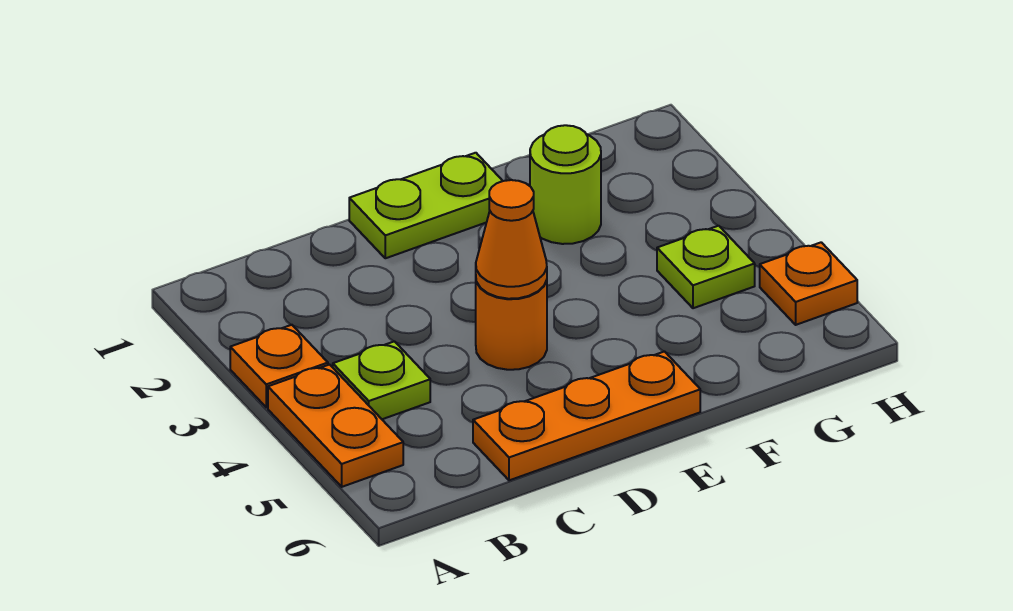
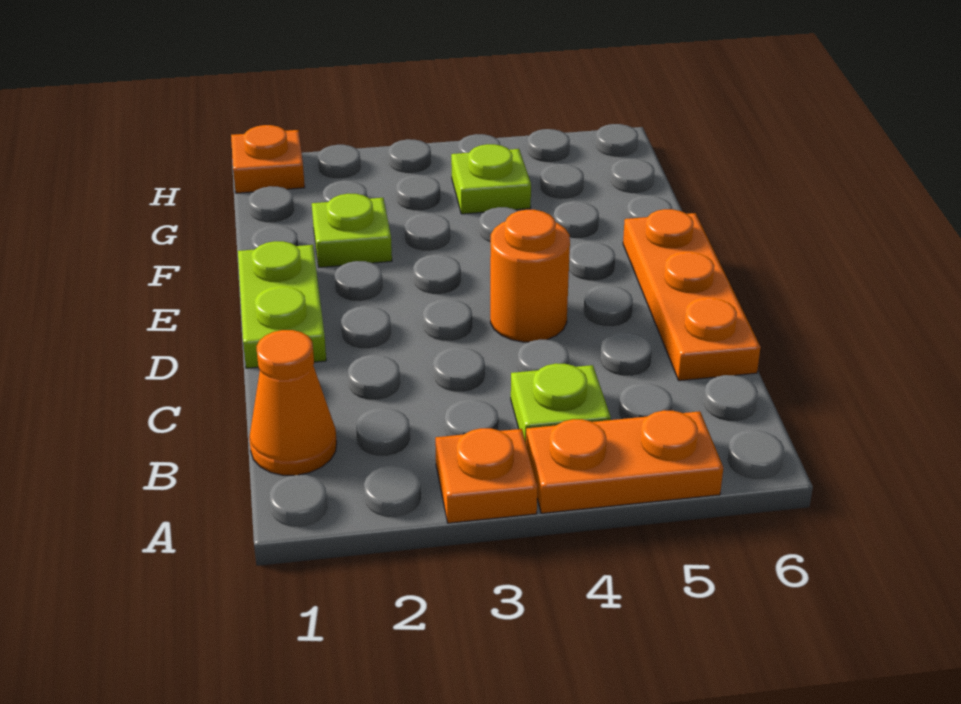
orange 1x1 cone [476,180,547,299] -> orange 1x1 cone moved to [249,330,337,475]
lime 1x1 round brick [530,125,601,244] -> lime 1x1 plate [312,194,392,267]
orange 1x1 plate [760,242,857,325] -> orange 1x1 plate moved to [231,125,305,193]

